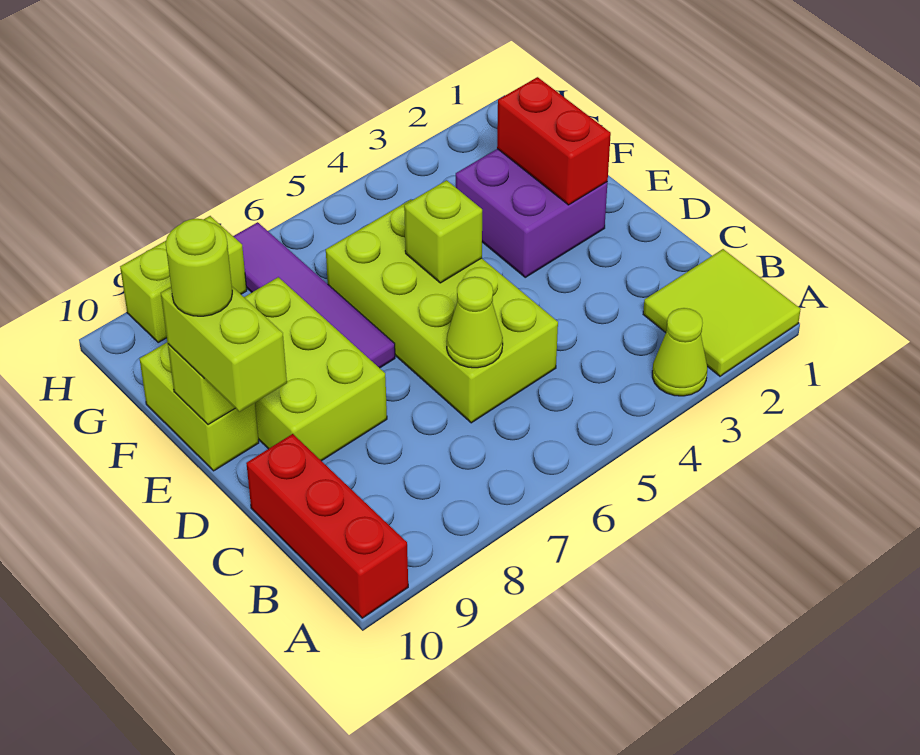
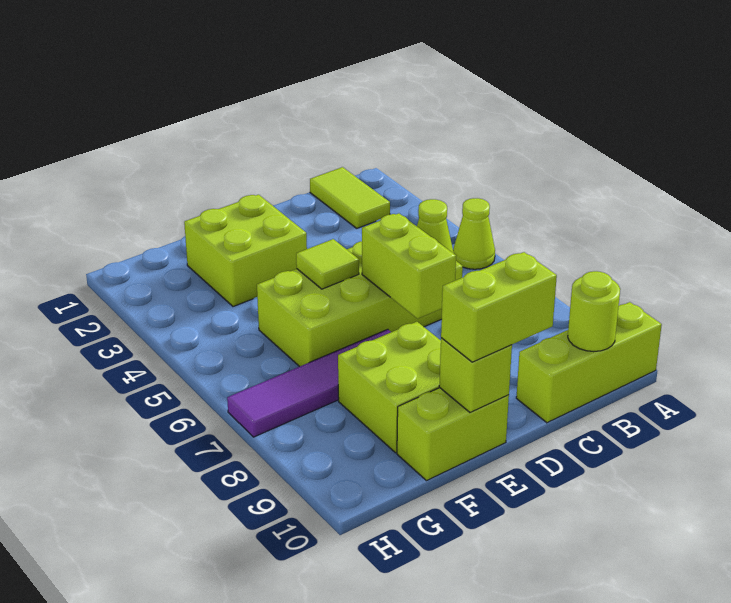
lime 2x2 tile [643,249,801,376] -> lime 1x2 tile [310,167,390,228]
lime 1x1 cone [652,308,707,396] -> lime 1x1 cone moved to [453,198,495,269]
red 1x3 brick [246,434,408,618] -> lime 1x3 brick [516,302,662,423]
lime 2x3 brick [244,277,387,461] -> lime 2x2 brick [338,322,441,453]
purple 2x2 brick [456,149,608,277] -> lime 2x2 brick [184,195,307,307]
red 1x2 brick [497,77,611,205] -> none
lime 1x1 brick [404,180,482,283] -> lime 1x1 tile [296,239,359,289]
lime 1x1 round brick [166,219,232,316] -> lime 1x1 round brick moved to [568,271,620,352]
lime 1x2 brick [120,216,247,342] -> lime 1x2 brick moved to [362,213,456,319]

